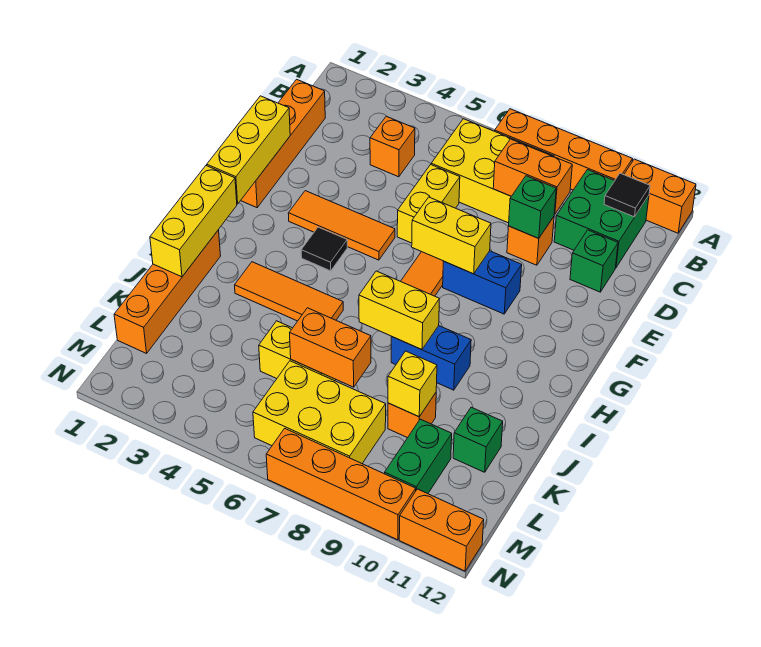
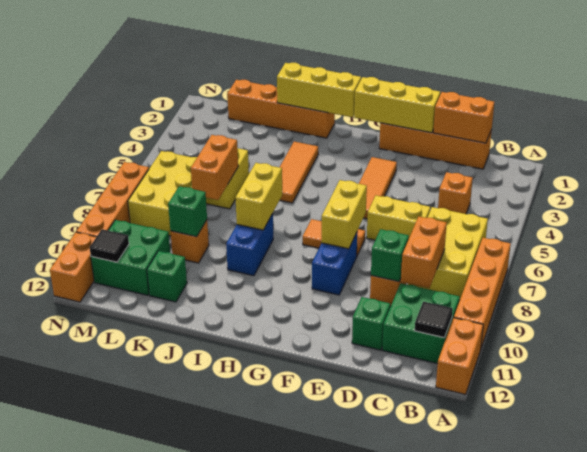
none -> orange 1x2 brick [433,92,494,143]
black 1x1 tile [301,227,347,271] -> black 1x1 tile moved to [90,229,129,262]
yellow 1x1 brick [388,351,437,417] -> green 1x1 brick [168,186,207,237]
green 1x2 brick [385,419,452,494] -> green 2x2 brick [91,220,170,295]

